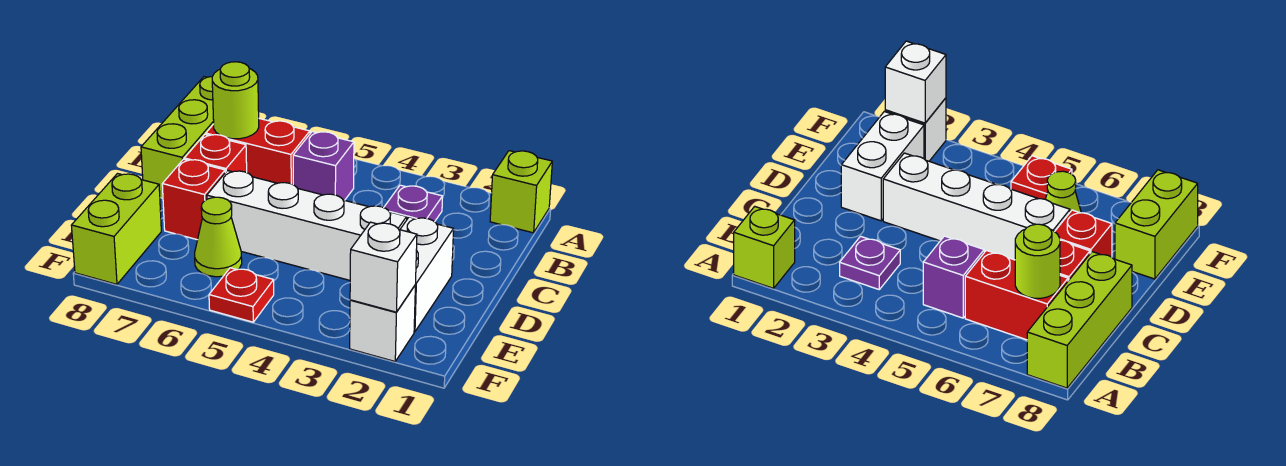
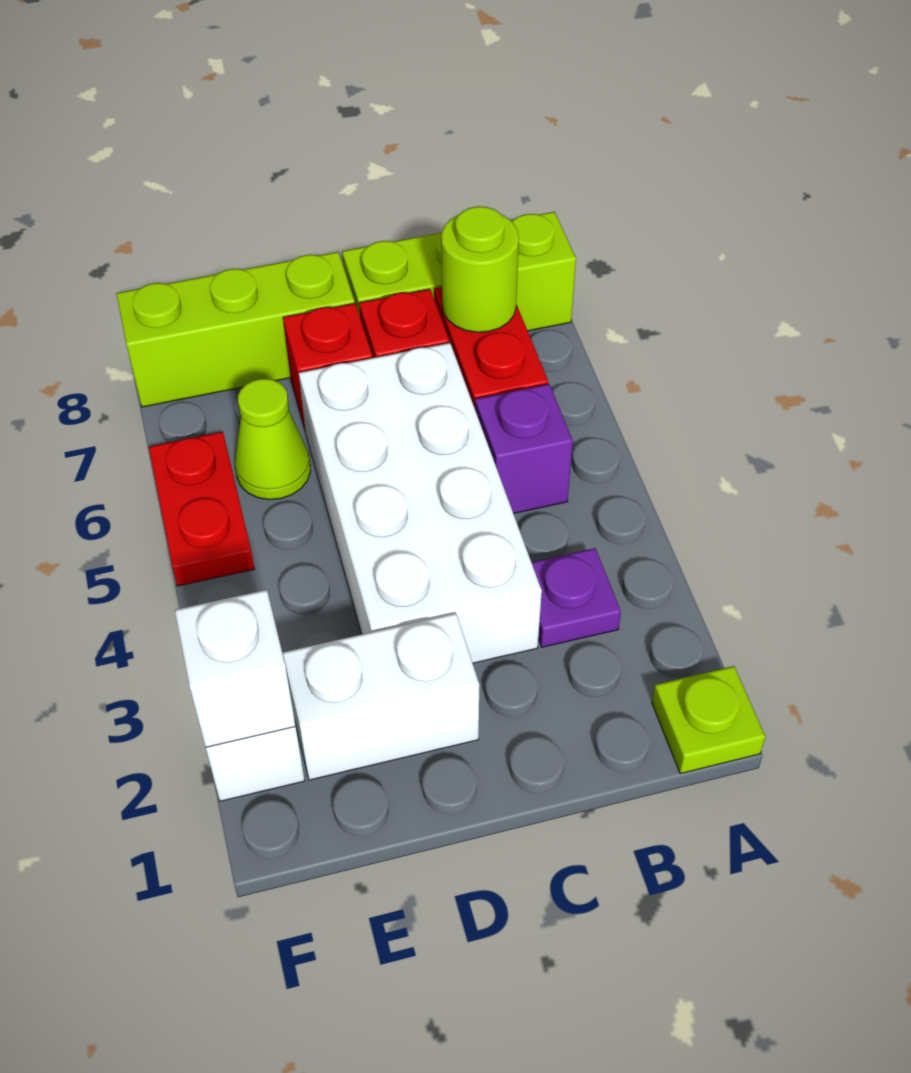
lime 1x1 brick [490,151,552,233] -> lime 1x1 plate [652,666,765,774]
white 1x4 brick [207,171,407,280] -> white 2x4 brick [299,343,542,663]
lime 1x2 brick [71,174,161,284] -> lime 1x3 brick [116,252,355,407]
red 1x1 plate [209,268,274,322] -> red 1x2 plate [149,432,254,586]

